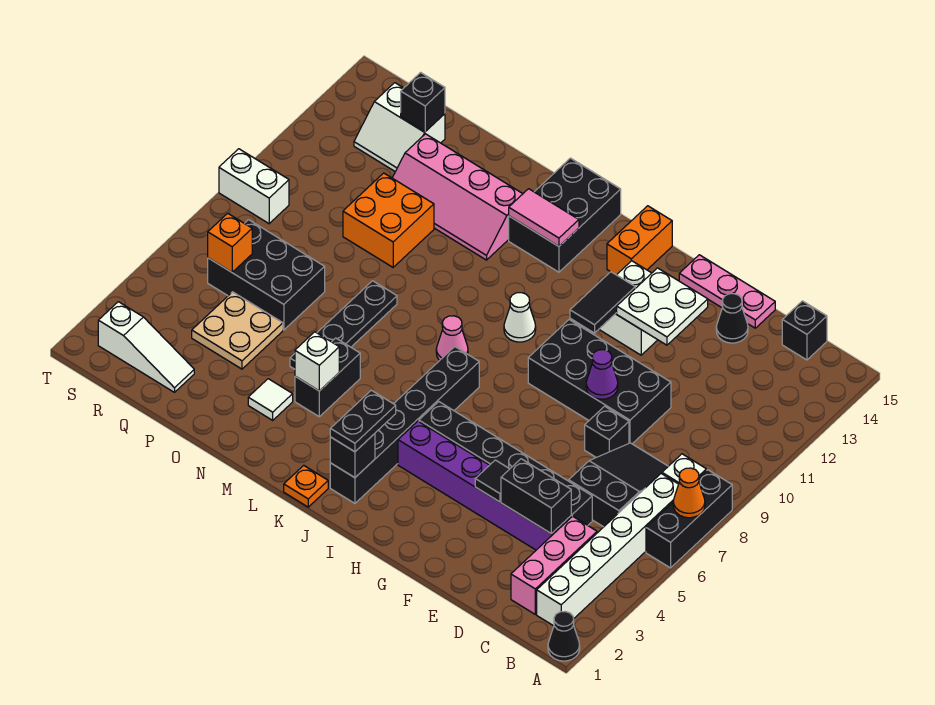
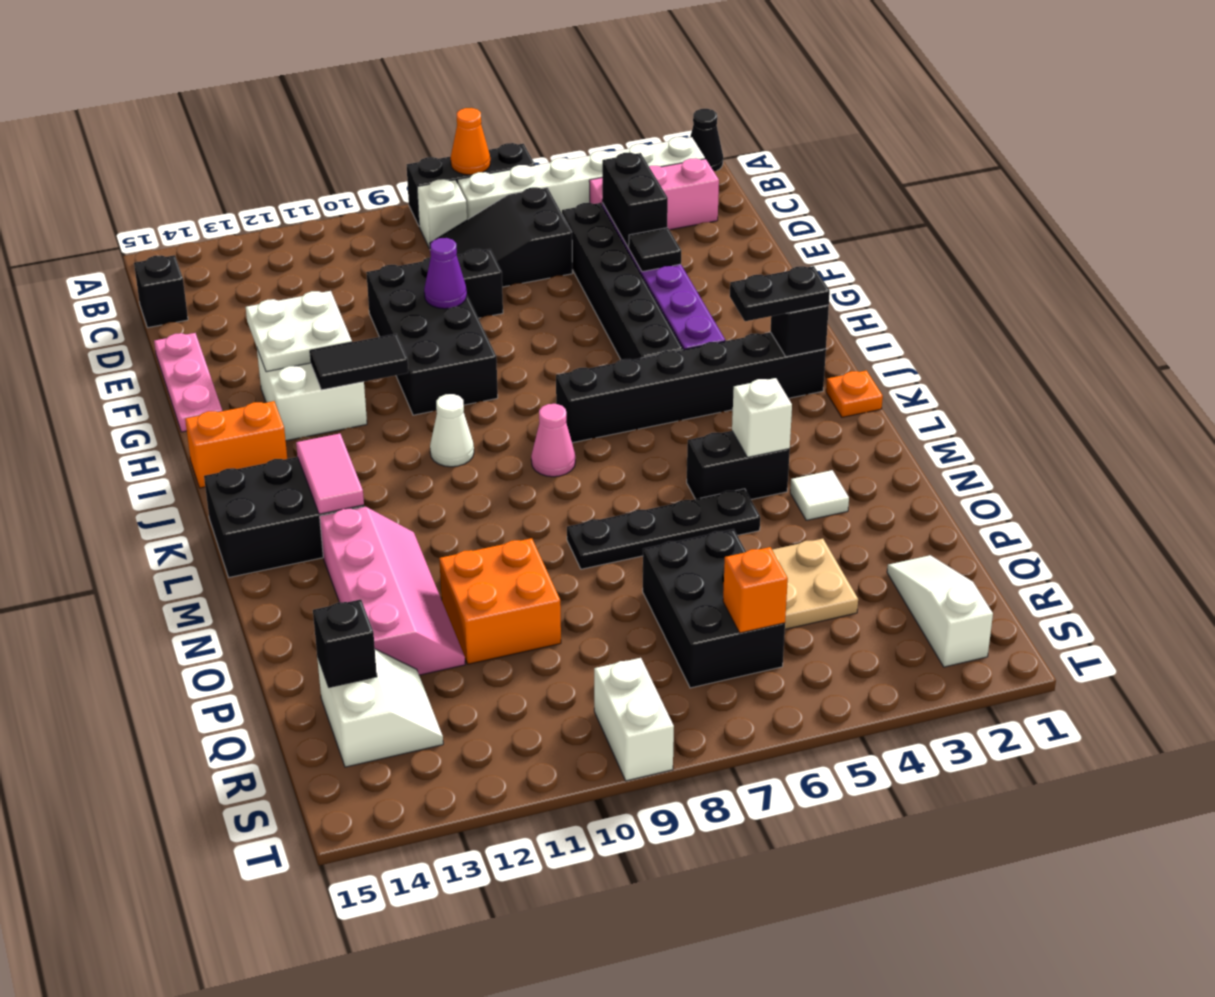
black 1x1 cone [716,294,748,343] -> none

